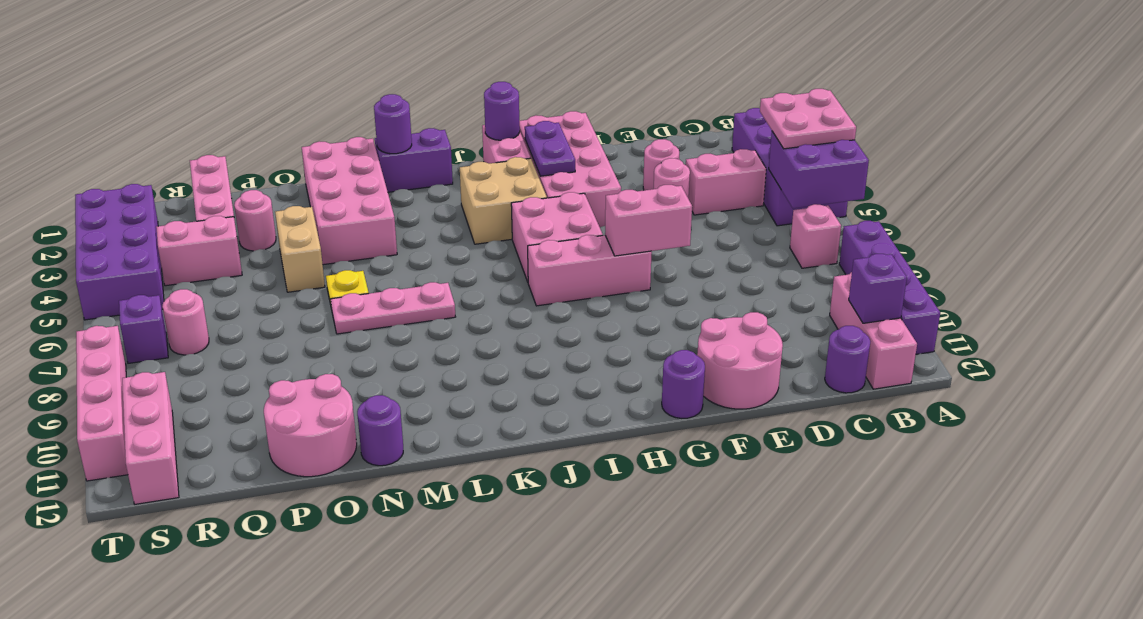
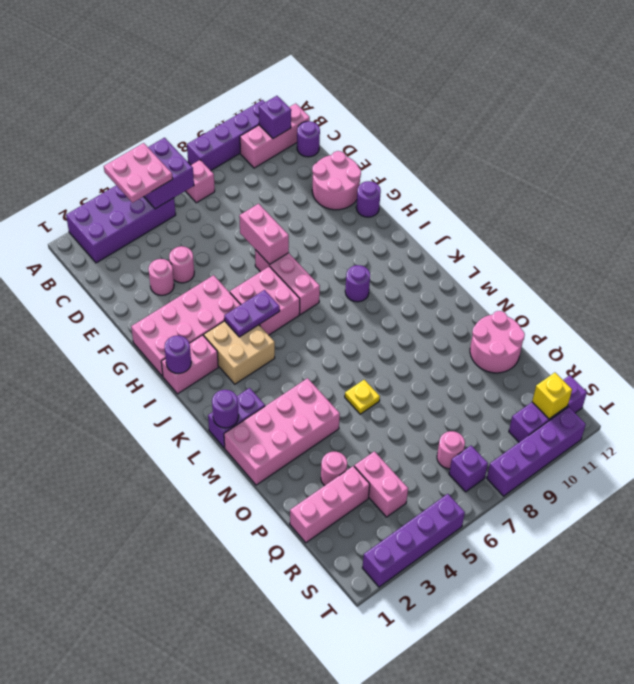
pink 1x2 brick [686,149,766,215] -> none
purple 1x2 plate [525,121,575,176] -> purple 1x2 plate moved to [224,290,280,337]
purple 1x2 brick [375,128,453,192] -> purple 1x2 brick turned to [208,388,265,448]
pink 1x3 plate [331,282,455,334] -> none
purple 1x1 round brick [357,395,403,466] -> purple 1x1 round brick moved to [345,265,370,302]
tan 1x2 brick [275,206,325,292] -> none
purple 2x4 brick [75,184,164,320] -> purple 1x4 brick [362,494,465,587]
pink 1x3 brick [122,372,179,504] -> purple 1x3 brick [509,375,587,442]
none -> yellow 1x1 brick [532,373,572,419]
pink 1x4 brick [76,326,128,481] -> purple 1x4 brick [487,407,586,496]

